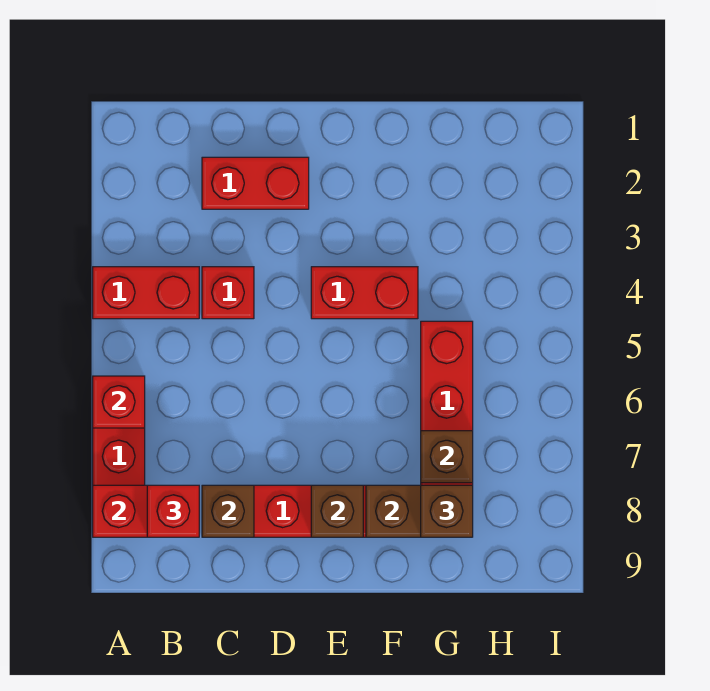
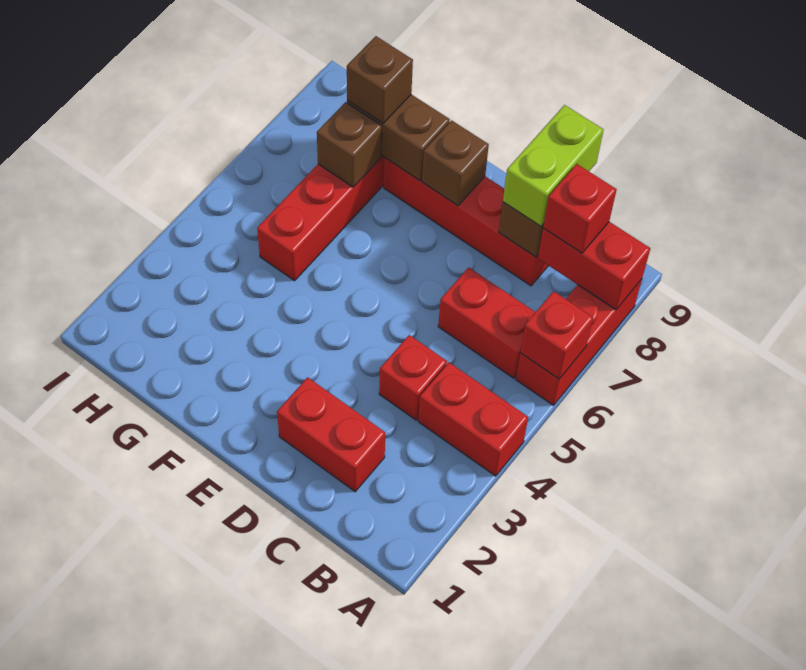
none -> lime 1x2 brick [503,105,604,226]
red 1x2 brick [311,267,418,319] -> red 1x2 brick moved to [438,267,535,378]

